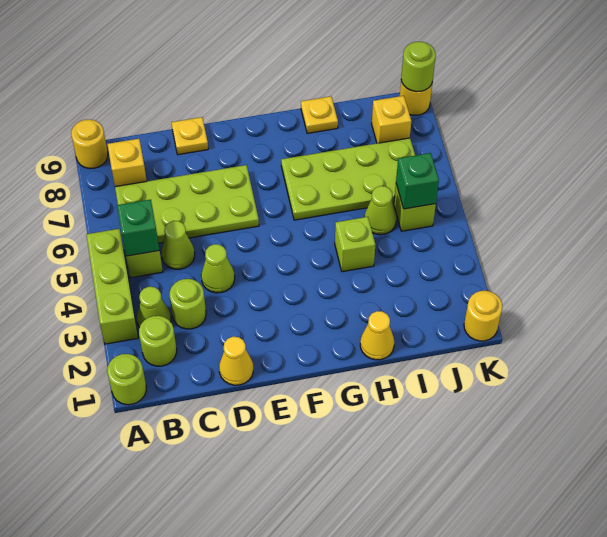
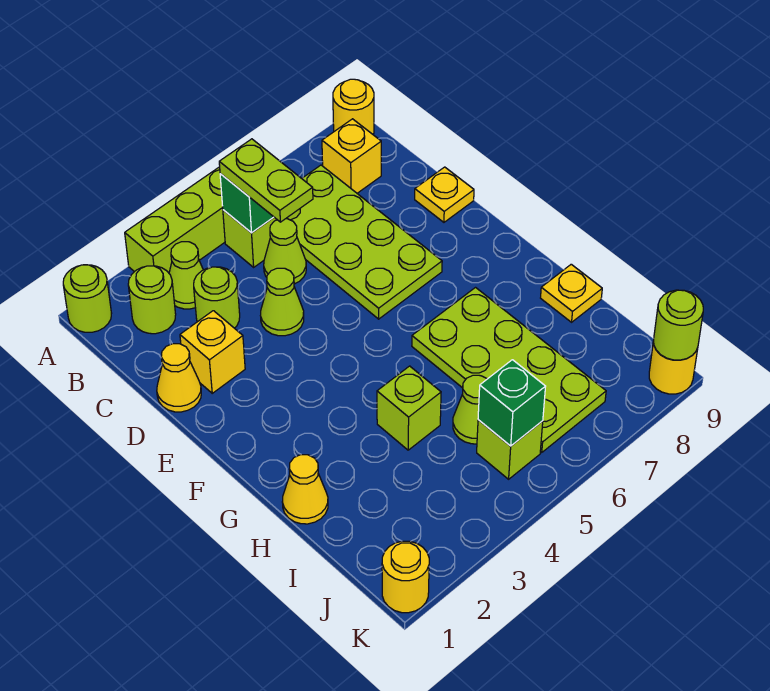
none -> lime 1x2 plate [219,139,313,222]
yellow 1x1 brick [372,96,411,143] -> yellow 1x1 brick moved to [180,311,245,393]

